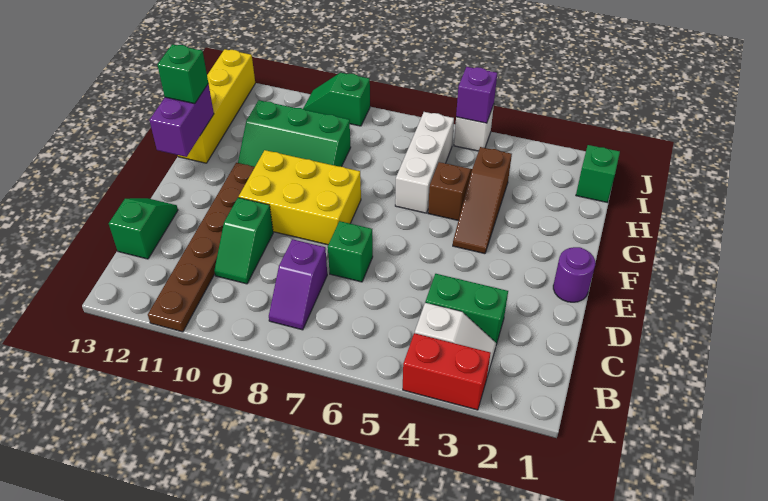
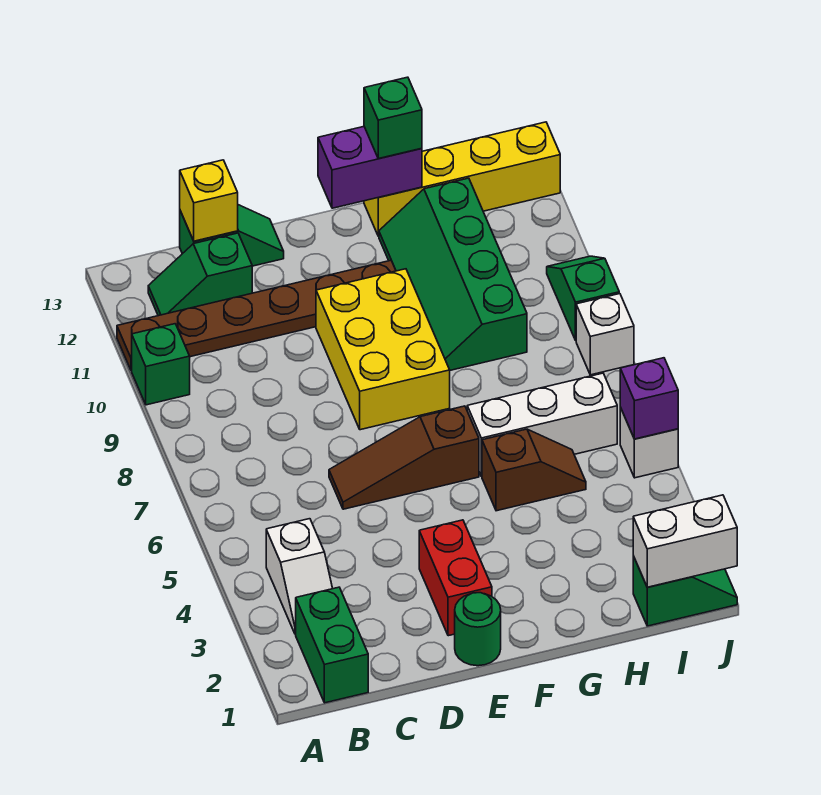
red 1x2 brick [403,333,491,410] -> red 1x2 brick moved to [419,520,492,636]
purple 1x2 slope [269,239,327,330] -> none
green 1x2 brick [425,274,508,344] -> green 1x2 brick moved to [296,587,368,703]
green 1x2 slope [214,198,273,284] -> green 1x2 slope moved to [148,233,252,316]
none -> yellow 1x1 brick [180,160,238,241]
green 1x1 brick [328,221,373,282] -> green 1x1 brick moved to [132,324,190,405]
purple 1x1 round brick [553,247,595,302] -> green 1x1 round brick [455,593,501,666]
brown 1x3 slope [453,147,512,254] -> brown 1x3 slope moved to [329,406,479,509]
green 2x3 slope [238,100,351,167] -> green 2x4 slope [379,178,527,370]
none -> white 1x2 brick [633,495,737,587]
none -> white 1x1 brick [576,294,634,375]

